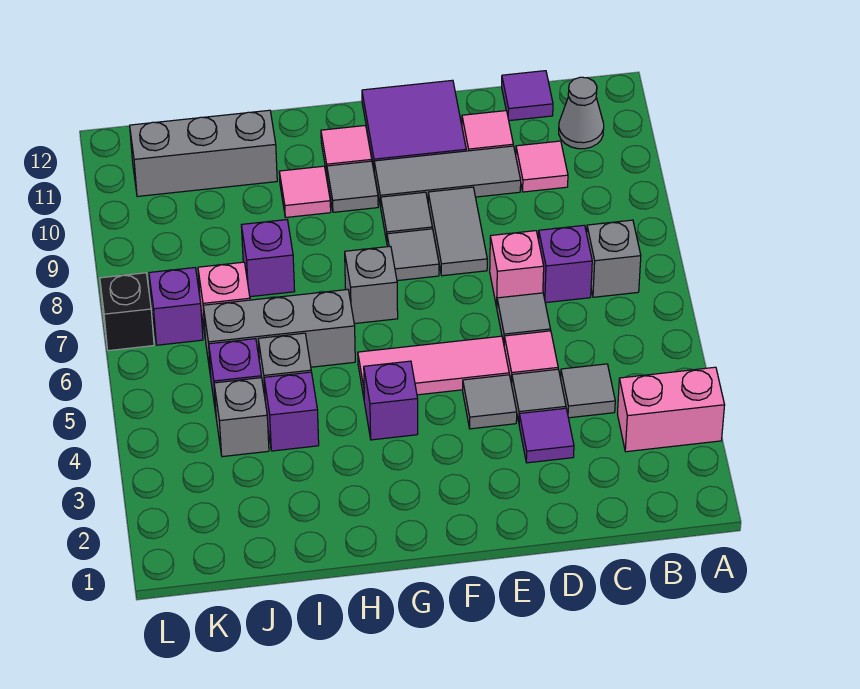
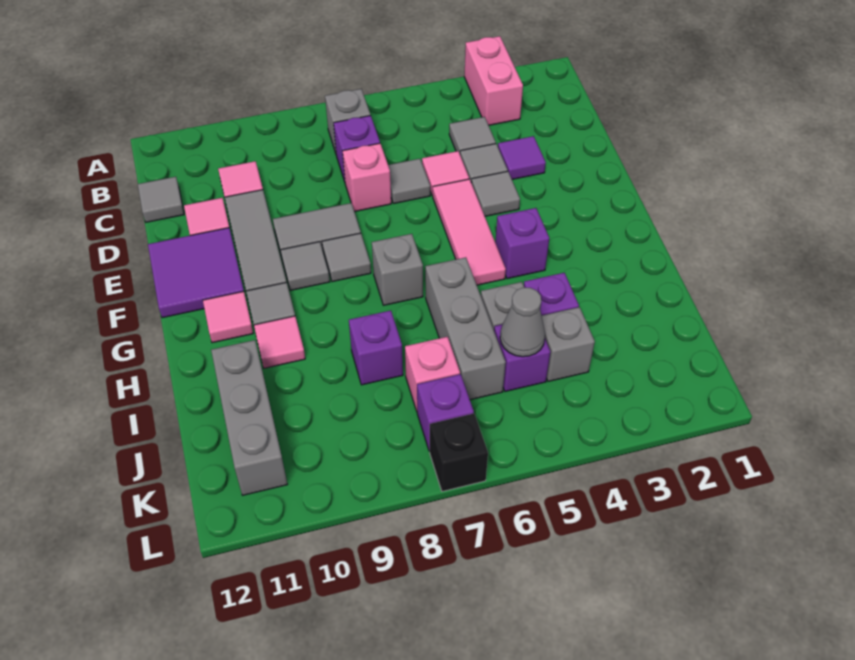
grey 1x1 cone [559,77,604,149] -> grey 1x1 cone moved to [500,288,545,357]
purple 1x1 tile [502,71,553,121] -> grey 1x1 tile [138,177,184,222]

